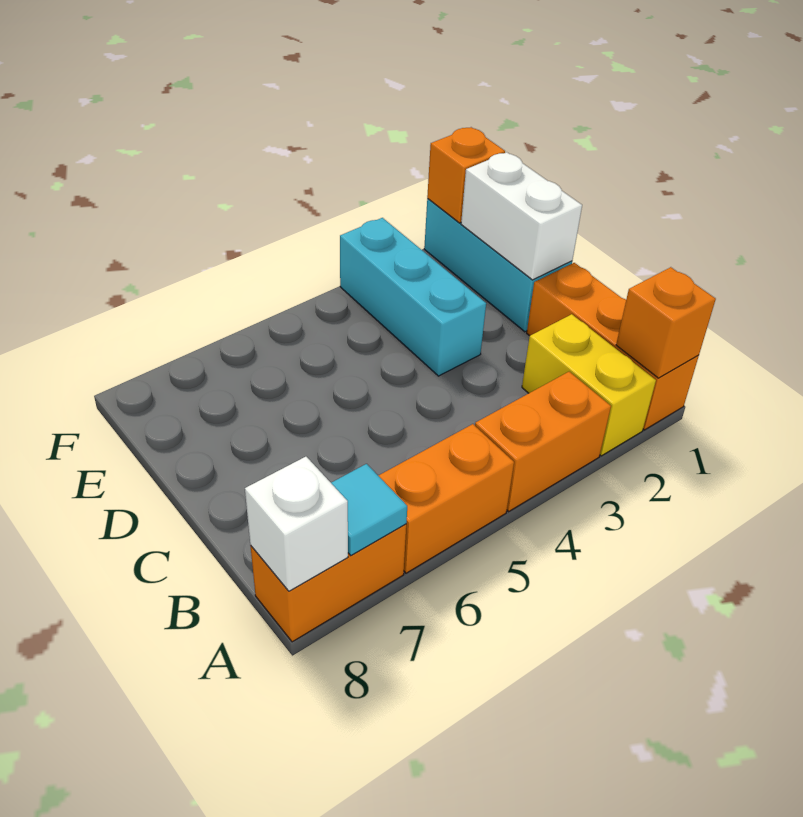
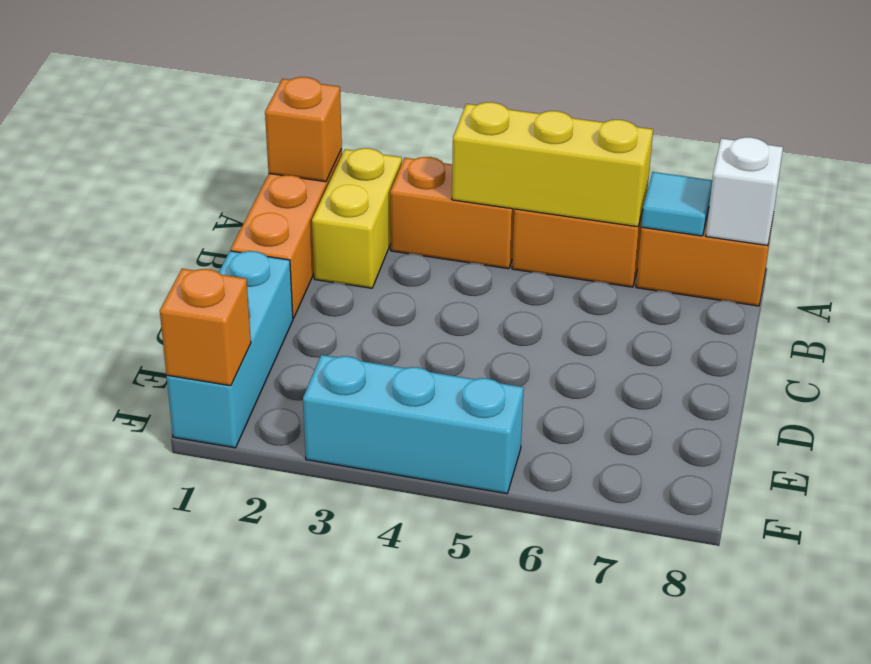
none -> yellow 1x3 brick [452,102,653,227]
white 1x2 brick [461,152,582,280] -> none
cyan 1x3 brick [340,218,486,376] -> cyan 1x3 brick turned to [303,355,524,494]

